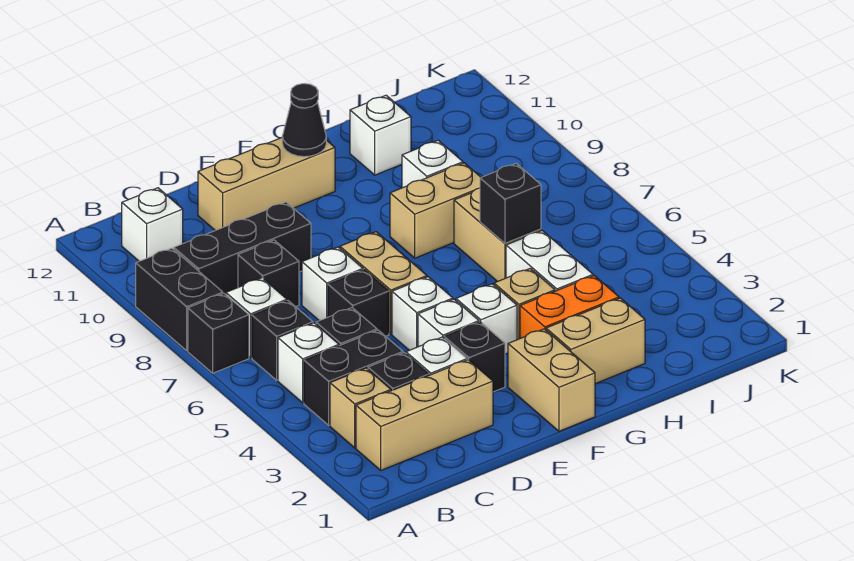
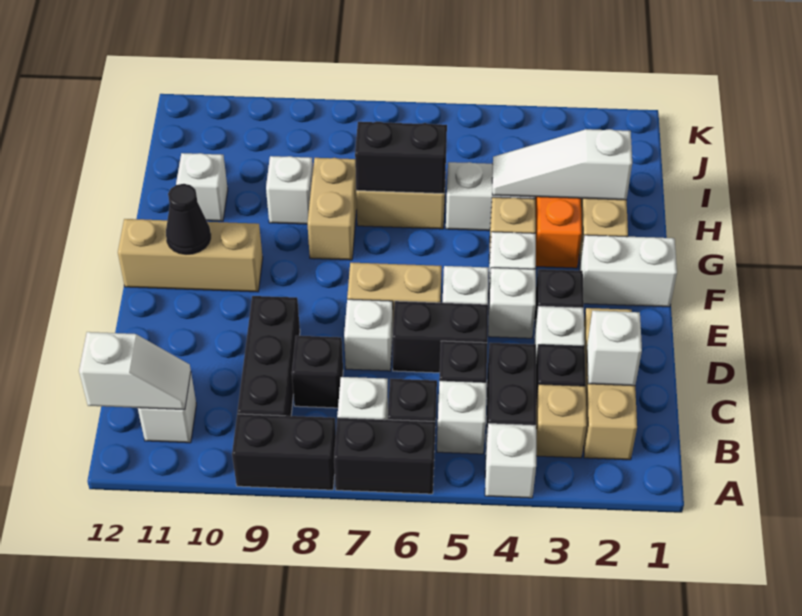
none -> white 1x1 brick [485,424,536,498]
black 1x1 brick [188,293,249,373] -> black 1x2 brick [334,418,435,494]
none -> white 1x2 slope [79,332,191,410]
none -> white 1x1 brick [587,311,642,386]
black 1x1 brick [328,270,389,336] -> black 1x2 brick [393,301,488,373]
tan 1x3 brick [198,138,335,231] -> tan 1x3 brick turned to [118,219,263,292]
tan 1x2 brick [508,329,595,431] -> white 1x2 brick [580,235,677,307]
none -> white 1x3 slope [492,129,632,200]
black 1x1 brick [480,163,541,243] -> black 1x2 brick [355,122,447,194]

